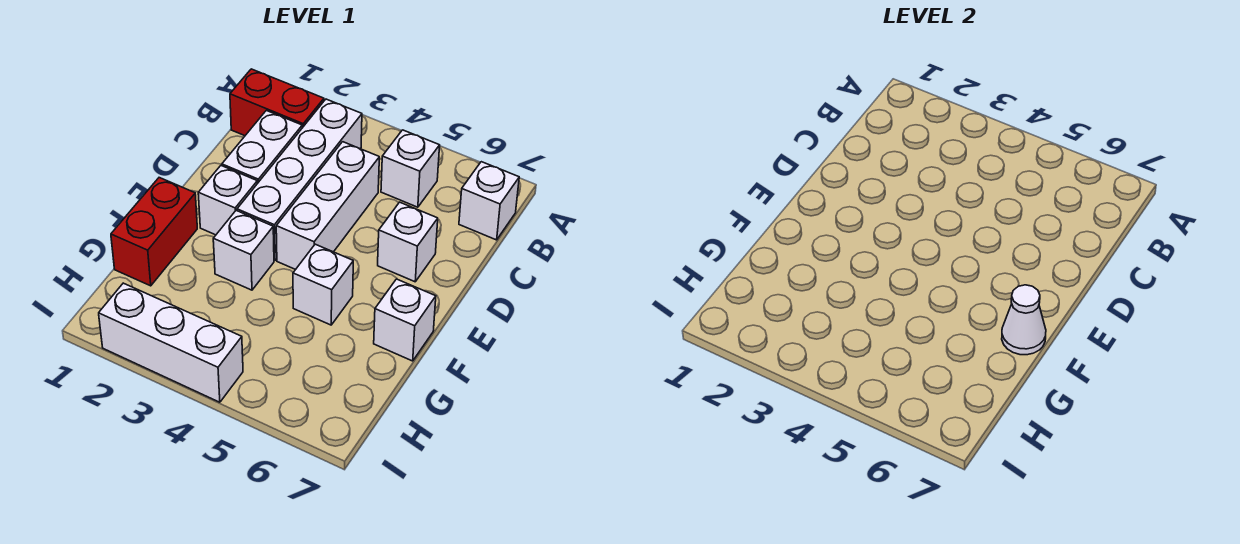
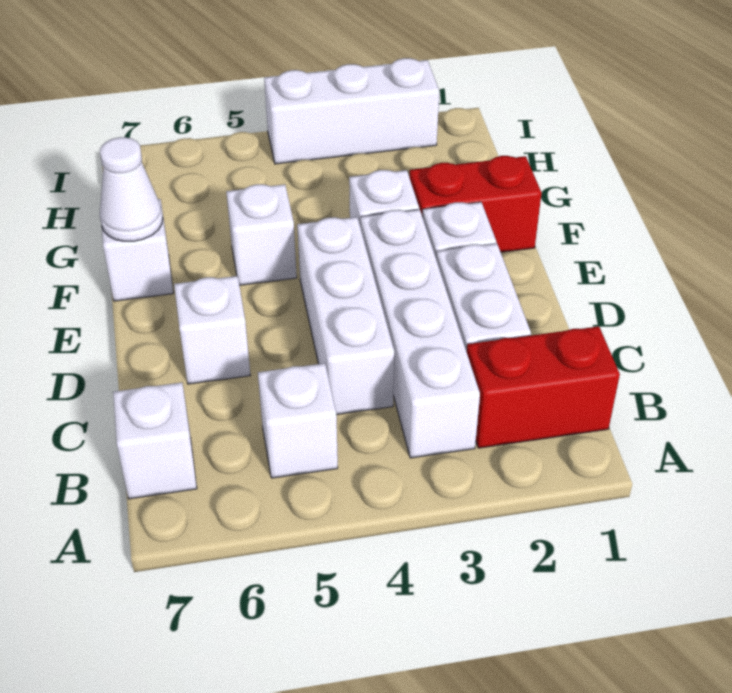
red 1x2 brick [111,178,197,286] -> red 1x2 brick turned to [410,156,542,252]

